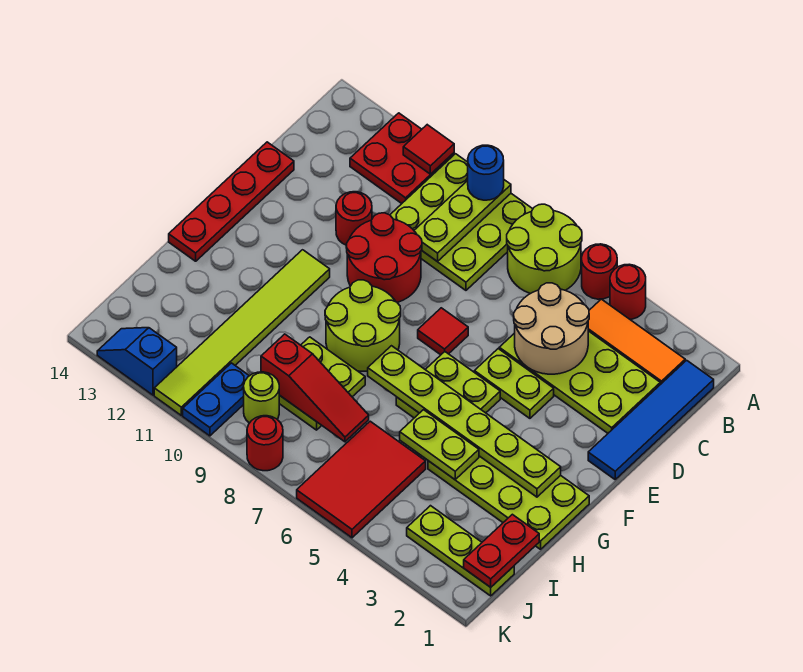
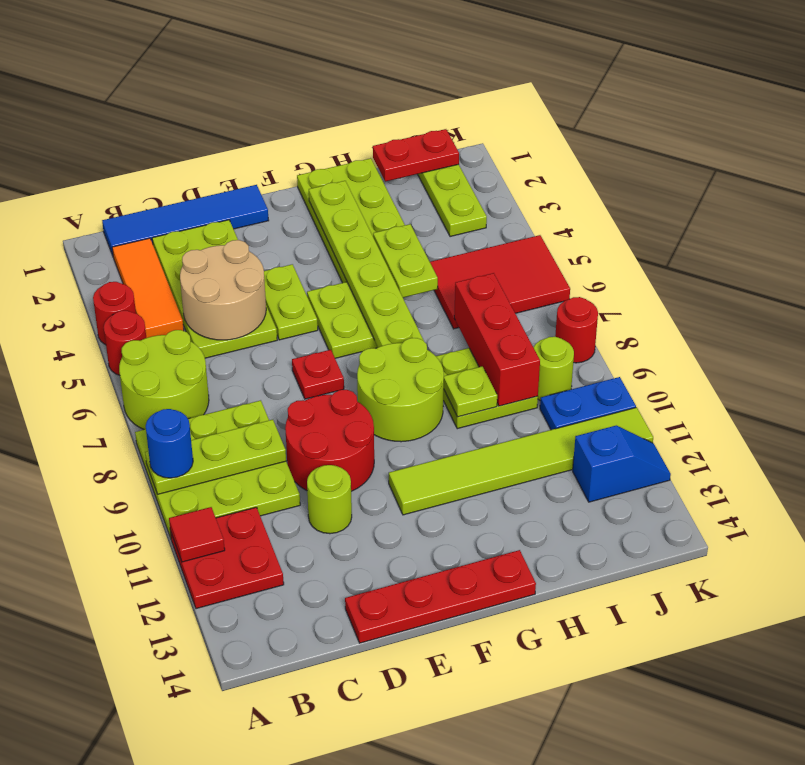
red 1x1 round brick [336,192,372,245] -> lime 1x1 round brick [307,465,352,534]
red 1x1 tile [418,308,468,355] -> red 1x1 plate [292,350,344,399]
none -> lime 1x1 plate [444,366,497,417]
red 1x3 slope [261,334,369,442] -> red 1x3 brick [454,273,540,406]
blue 1x2 slope [97,328,177,395] -> blue 1x2 slope turned to [573,425,671,502]

